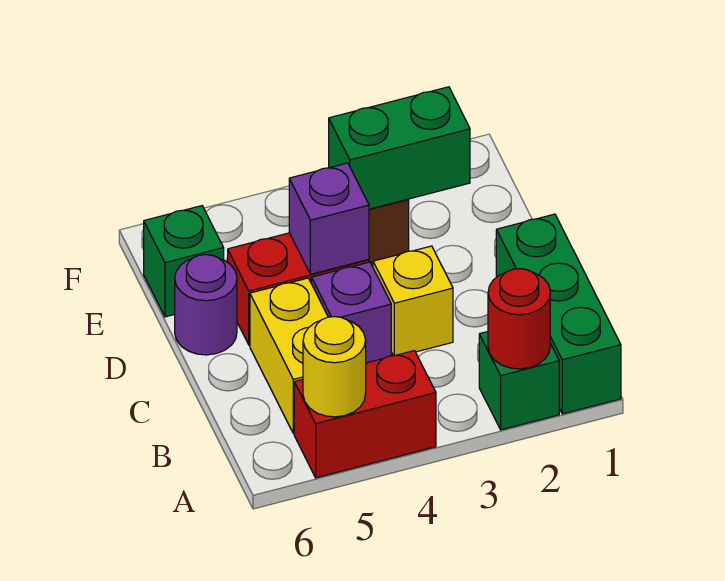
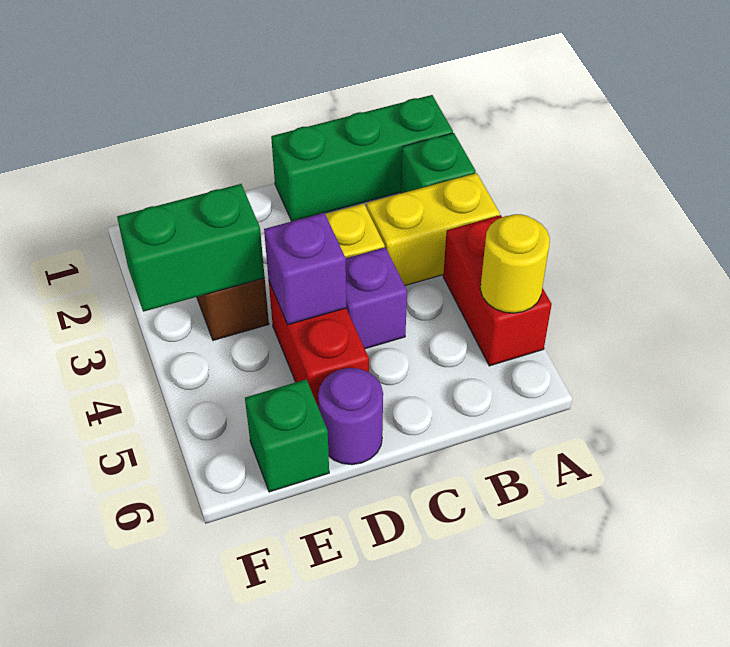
red 1x1 round brick [488,269,550,369] -> none
yellow 1x2 brick [250,278,328,434] -> yellow 1x2 brick moved to [367,173,500,286]
green 1x2 brick [329,87,470,209] -> green 1x2 brick turned to [117,184,265,312]

